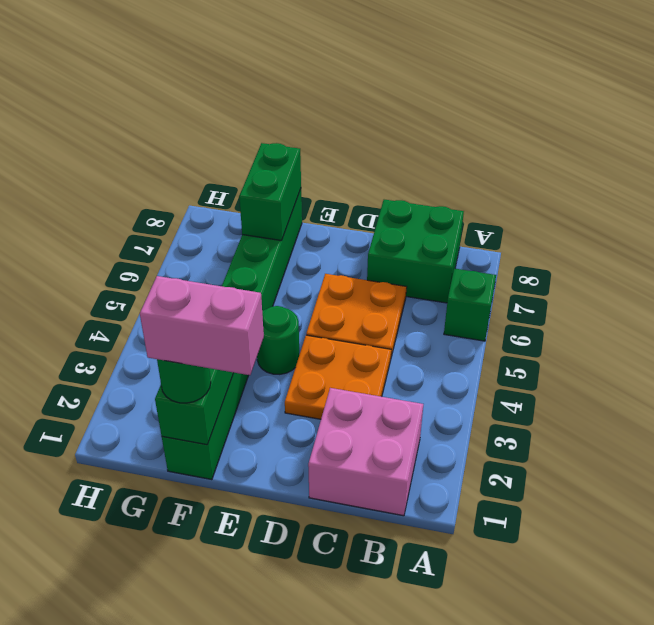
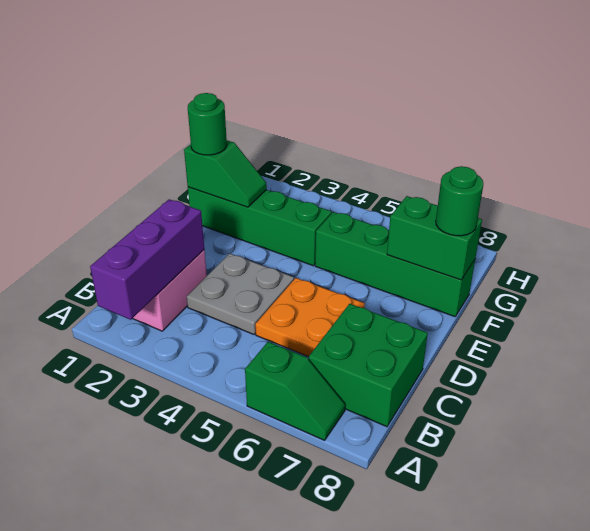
none -> purple 1x3 brick [90,199,204,320]
orange 2x2 plate [285,335,391,419] -> grey 2x2 plate [187,253,294,335]
pink 1x2 brick [140,276,264,375] -> none
green 1x1 round brick [257,306,299,374] -> green 1x1 round brick moved to [436,166,483,236]

